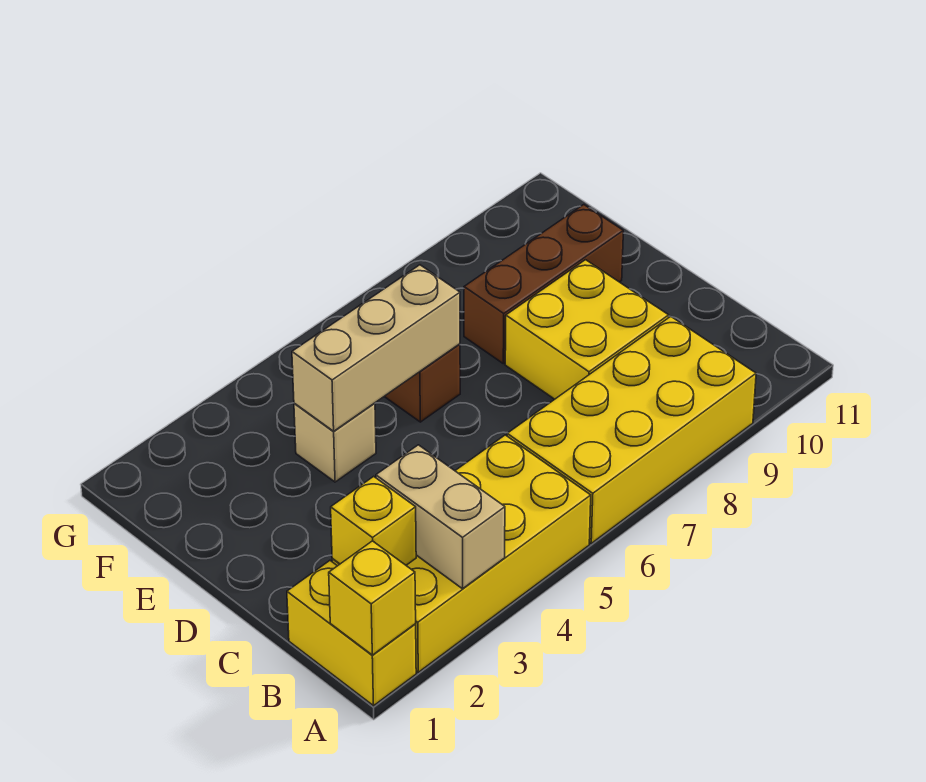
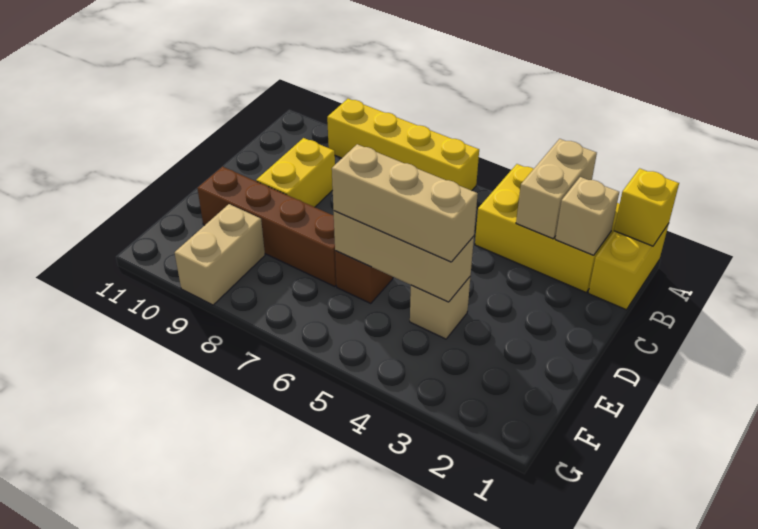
yellow 2x4 brick [332,435,591,672] -> yellow 2x3 brick [475,164,620,292]
yellow 2x4 brick [507,316,756,543] -> yellow 1x4 brick [327,99,479,191]
yellow 1x1 brick [331,476,416,565] -> tan 1x1 brick [555,177,619,255]
yellow 2x2 brick [505,260,669,399] -> yellow 1x2 brick [256,138,335,207]
none -> tan 1x3 brick [332,144,478,262]
brown 1x3 brick [464,205,623,364] -> brown 1x4 brick [197,167,336,287]
none -> tan 1x2 brick [175,204,265,305]

